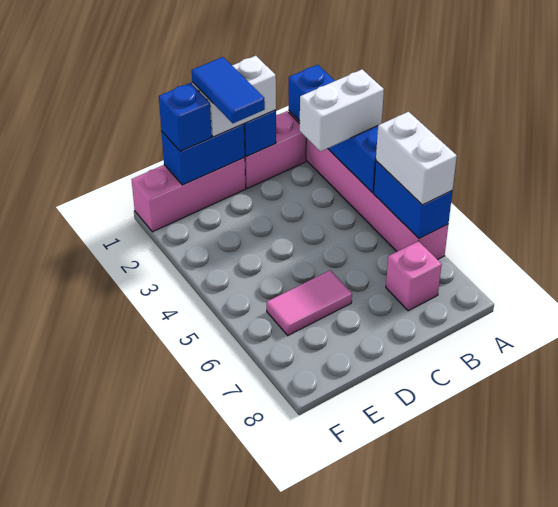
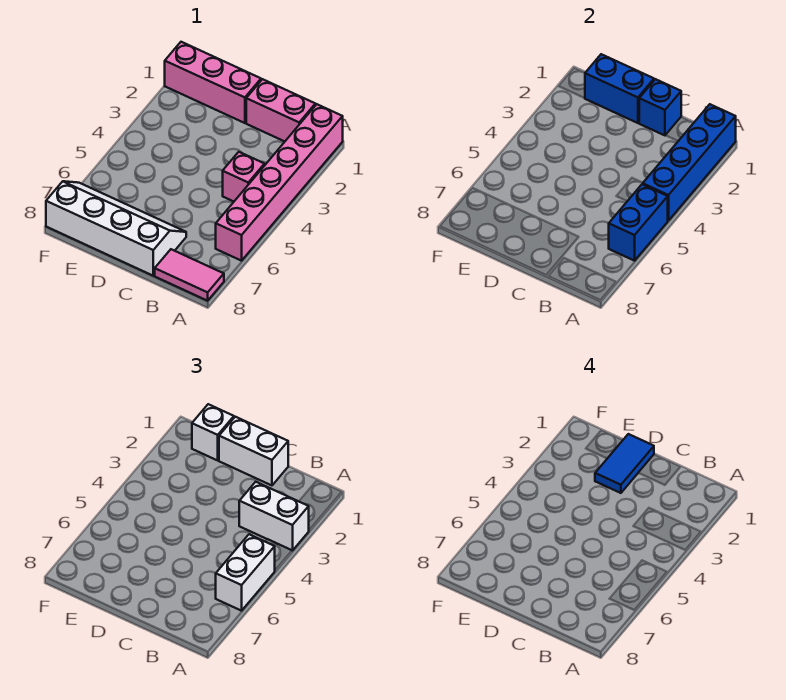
pink 1x1 brick [386,241,442,311] -> pink 1x1 brick moved to [223,152,265,201]
none -> white 2x4 slope [46,181,186,276]
pink 1x2 tile [267,270,352,335] -> pink 1x2 tile moved to [155,249,224,301]
blue 1x1 brick [159,83,212,151] -> white 1x1 brick [192,404,234,460]

